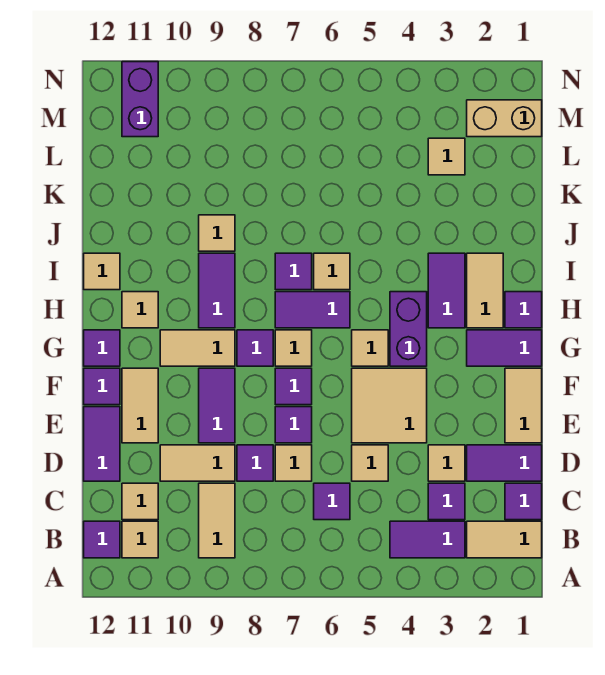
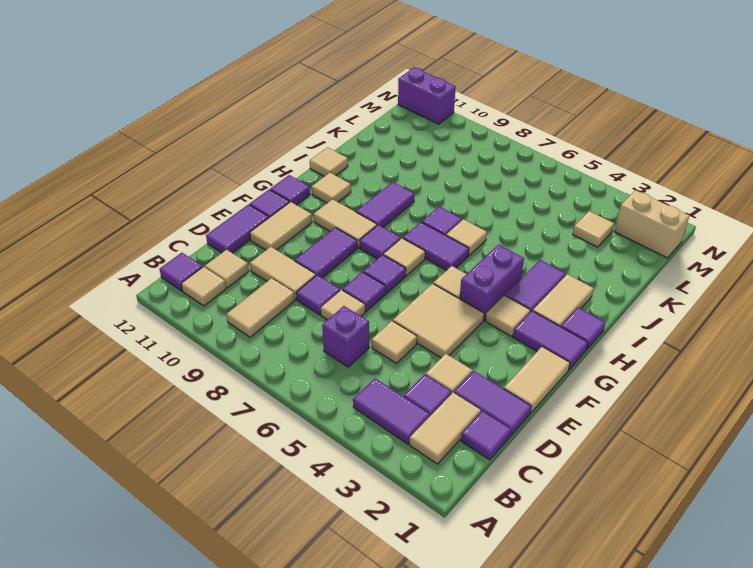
tan 1x2 tile [467,521,542,558] -> tan 1x2 tile turned to [409,393,481,464]
purple 1x1 tile [314,483,350,520] -> purple 1x1 brick [322,306,369,367]
tan 1x1 tile [199,215,235,251] -> tan 1x1 tile moved to [486,295,531,337]
purple 1x2 brick [122,62,158,137] -> purple 1x2 brick turned to [398,67,456,124]

